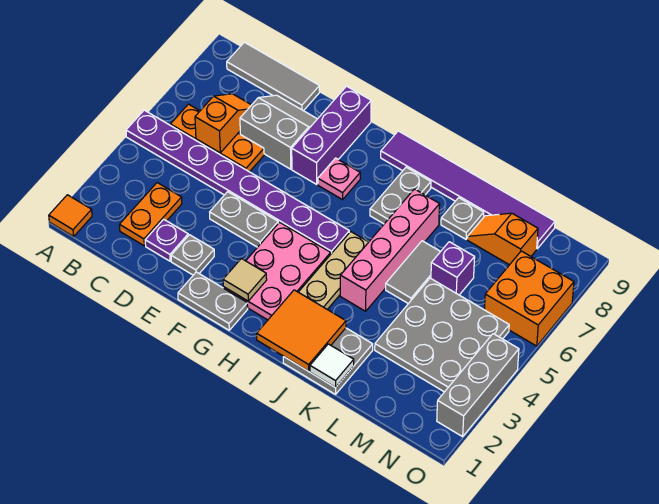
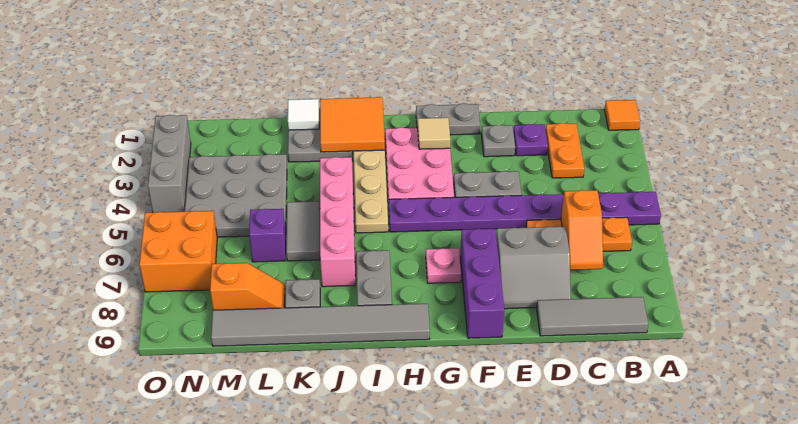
purple 1x6 tile [381,131,555,249] -> grey 1x6 tile [211,304,430,346]

